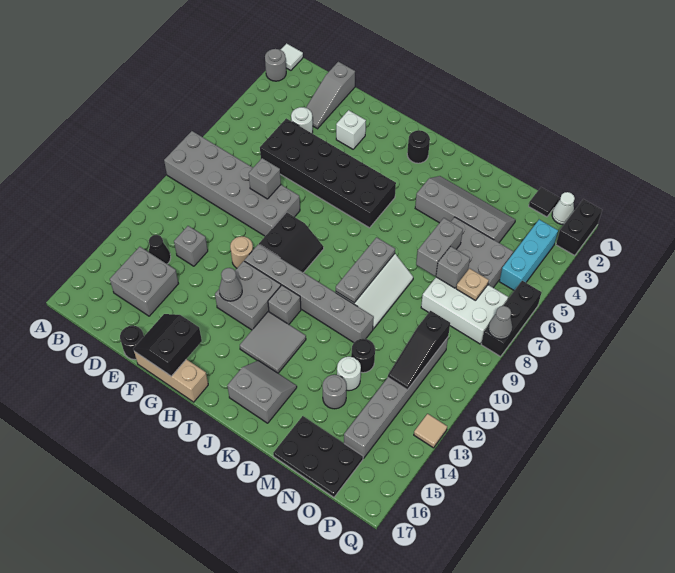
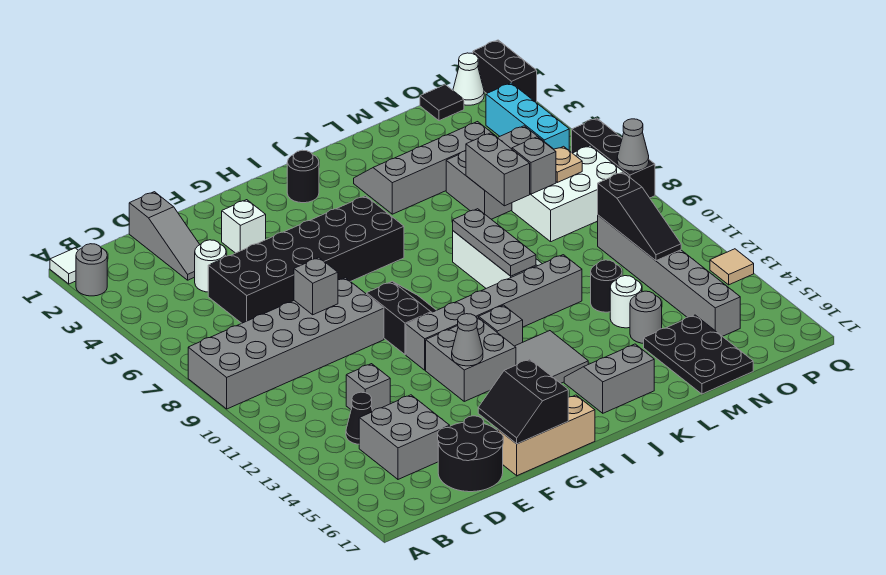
black 1x1 round brick [120,326,144,360] -> black 2x2 round brick [438,416,503,492]
tan 1x1 round brick [230,236,253,268] -> none
black 2x3 plate [273,416,363,497] -> black 2x3 plate turned to [644,315,753,394]

